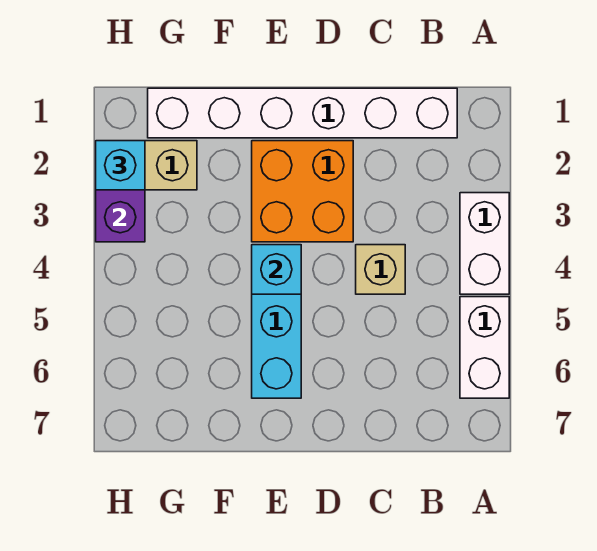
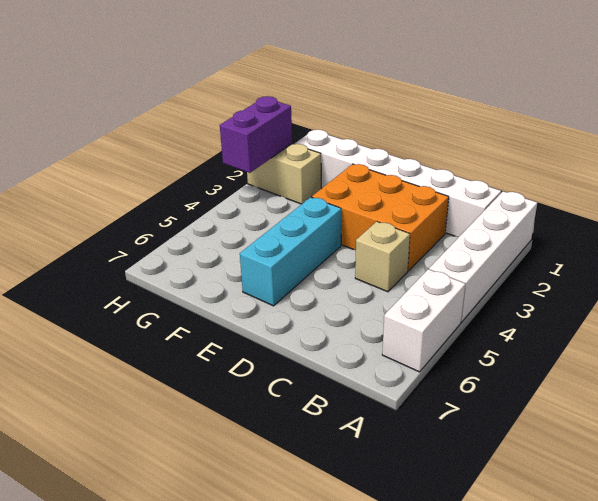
white 1x2 brick [460,193,509,294] -> white 1x4 brick [429,191,537,322]
orange 2x2 brick [252,141,353,242] -> orange 2x3 brick [312,164,449,271]
cyan 1x1 brick [252,245,301,294] -> none
cyan 1x1 brick [96,141,145,190] -> none

